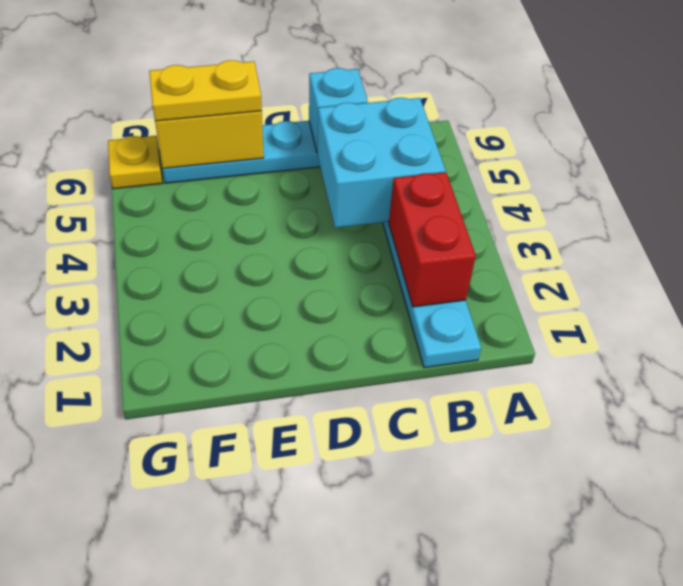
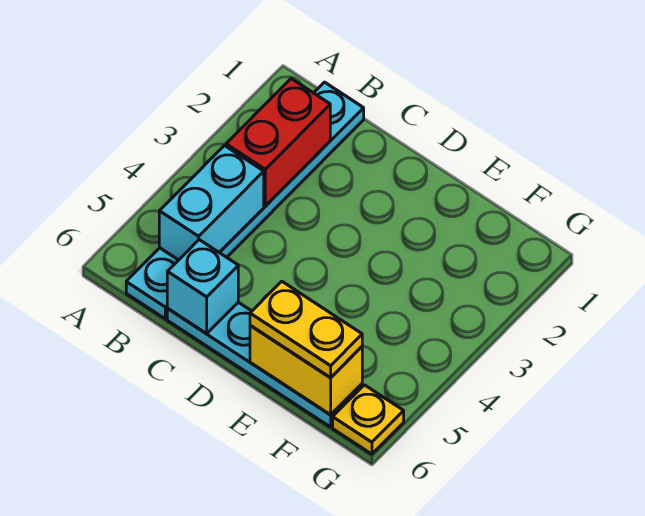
cyan 2x2 brick [317,98,446,228] -> cyan 1x2 brick [159,146,264,260]

